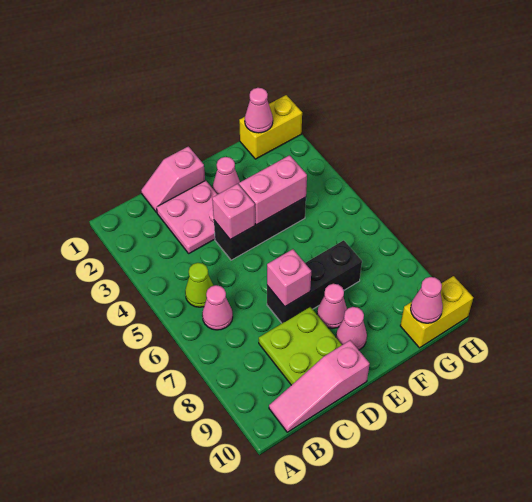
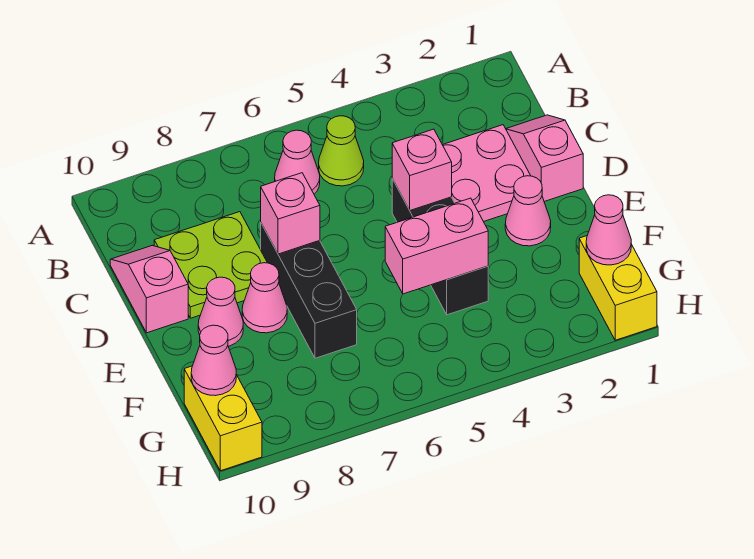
pink 1x3 slope [269,340,370,432] -> pink 1x2 slope [110,245,188,333]
pink 1x2 brick [239,155,307,225] -> pink 1x2 brick turned to [385,198,488,294]

